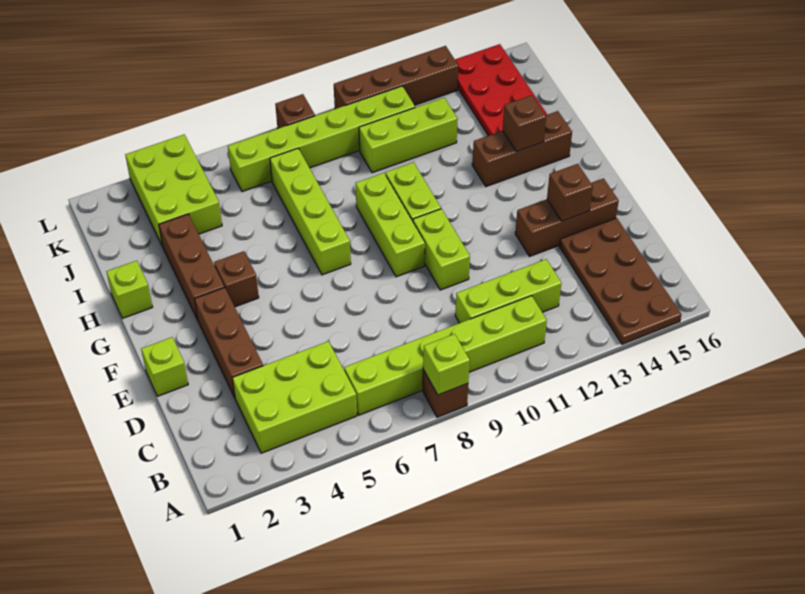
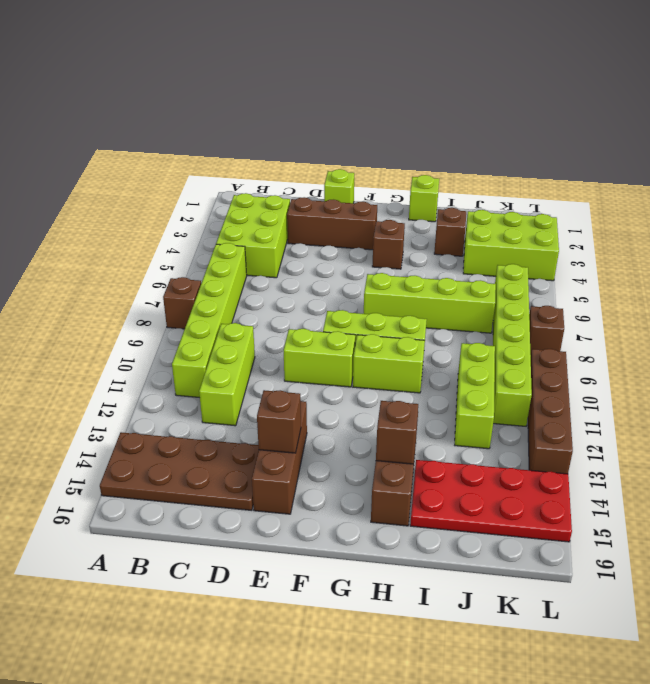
lime 1x1 brick [423,334,470,395] -> none
brown 1x3 brick [159,214,224,320] -> brown 1x1 brick [434,208,466,256]

